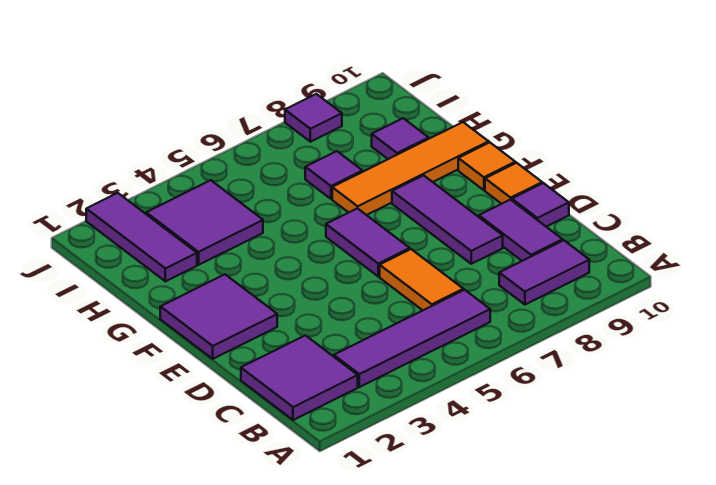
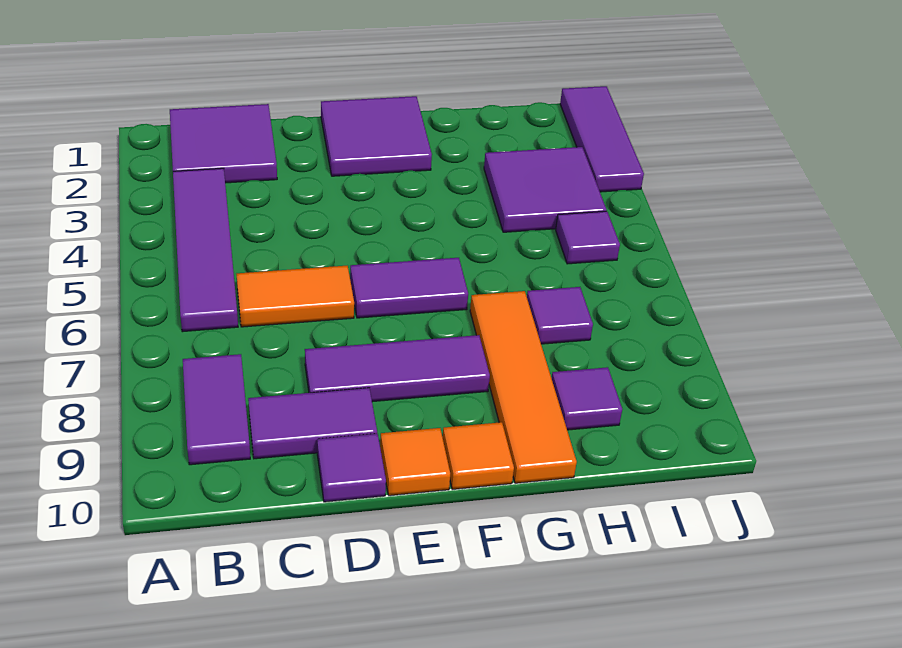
purple 1x3 tile [86,193,197,281] -> purple 1x3 tile turned to [560,86,644,192]
purple 1x1 tile [285,94,342,142] -> purple 1x1 tile moved to [556,211,620,264]

